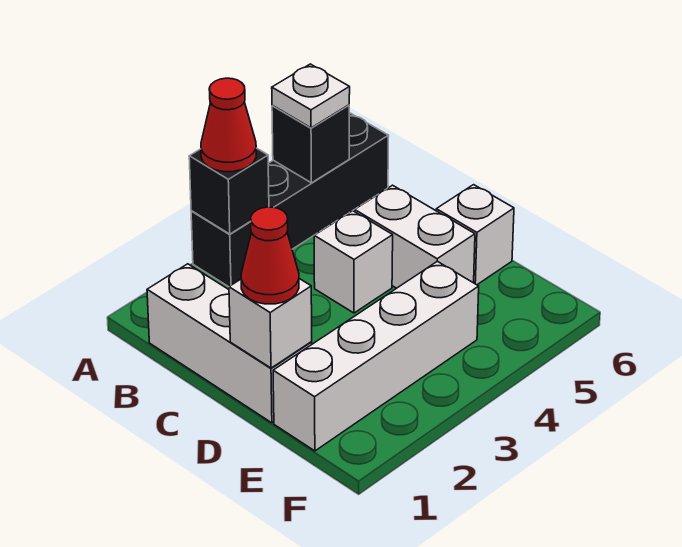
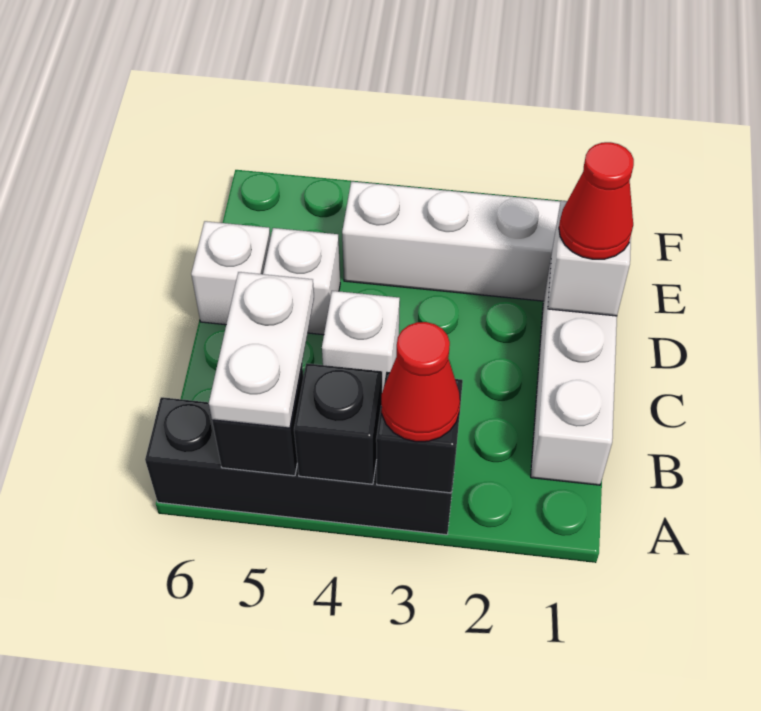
none -> black 1x1 brick [294,363,382,484]
white 1x1 plate [272,64,350,128] -> white 1x2 plate [209,272,314,428]
white 1x2 brick [355,185,475,288] -> white 1x1 brick [263,228,340,335]

